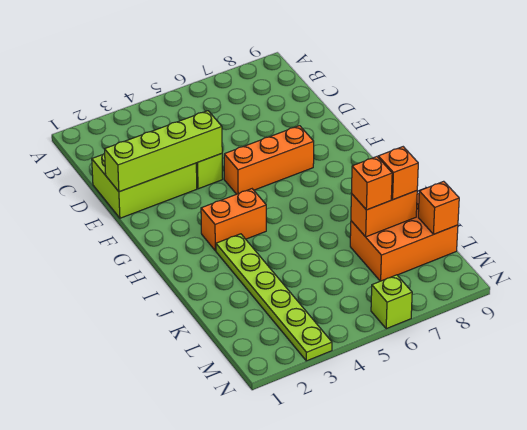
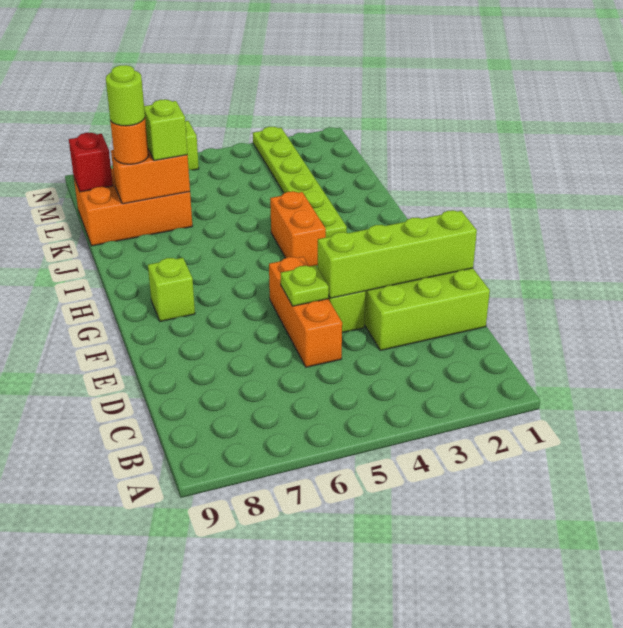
none -> lime 1x1 plate [281,265,329,306]
orange 1x3 brick [224,126,314,194] -> orange 1x3 brick turned to [269,257,342,367]
none -> lime 1x1 brick [148,258,195,321]
orange 1x2 brick [201,189,266,251] -> orange 1x2 brick turned to [270,191,326,267]
orange 1x1 brick [351,157,392,210] -> lime 1x1 brick [144,99,187,161]
orange 1x1 brick [378,147,418,200] -> orange 1x1 round brick [110,118,149,164]
none -> lime 1x1 round brick [106,65,145,126]
orange 1x1 brick [418,181,459,234] -> red 1x1 brick [69,133,113,192]

